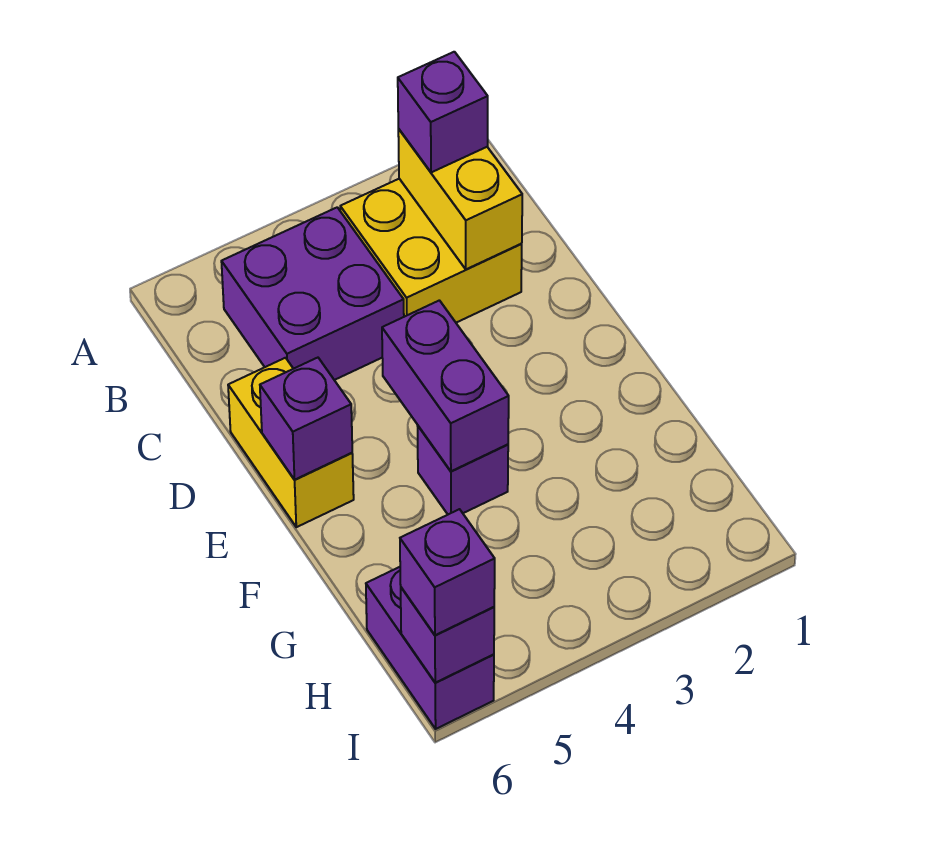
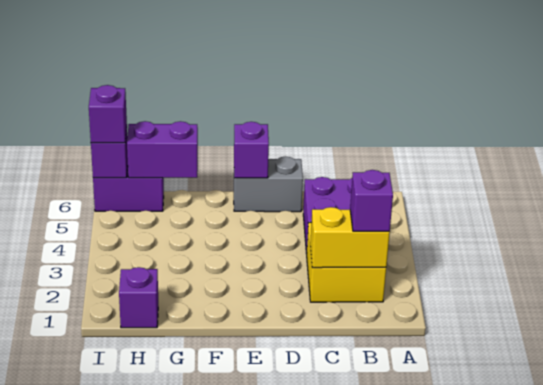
yellow 1x2 brick [228,358,354,527] -> grey 1x2 brick [234,157,303,212]
purple 1x2 brick [382,300,509,471] -> purple 1x2 brick moved to [127,121,198,178]
purple 1x1 brick [417,425,508,514] -> purple 1x1 brick moved to [119,267,158,328]

